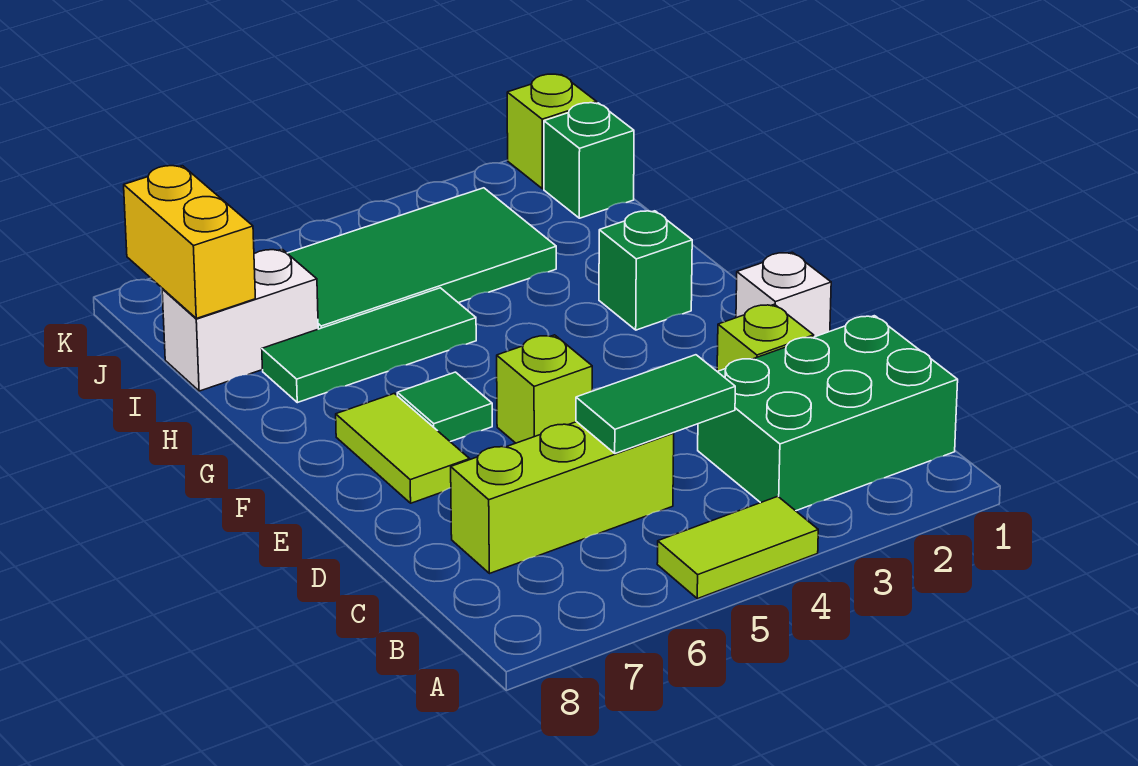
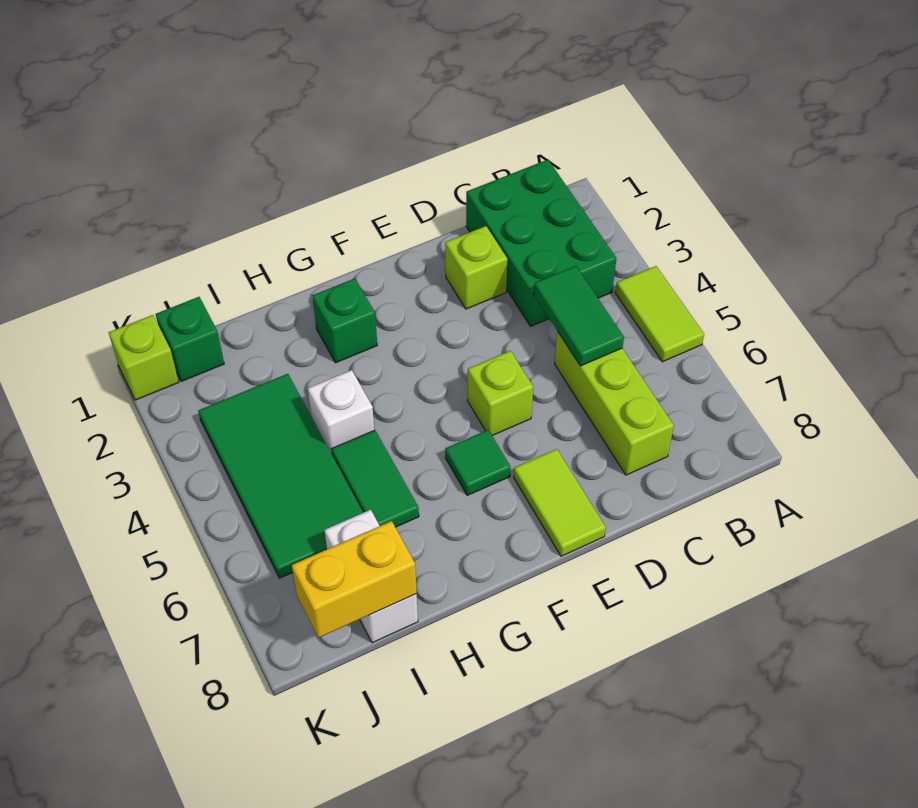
white 1x1 brick [736,252,831,337] -> white 1x1 brick moved to [308,370,374,454]
lime 1x2 tile [336,393,470,503] -> lime 1x2 tile turned to [514,449,606,556]
green 1x3 tile [262,288,476,403] -> green 1x2 tile [331,430,419,527]

